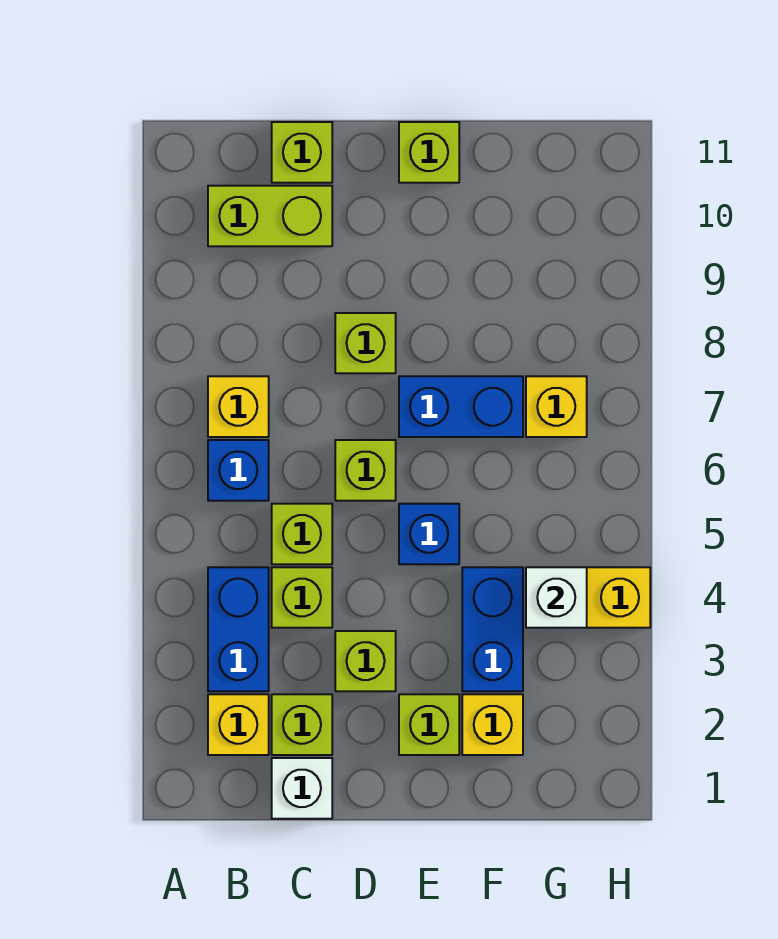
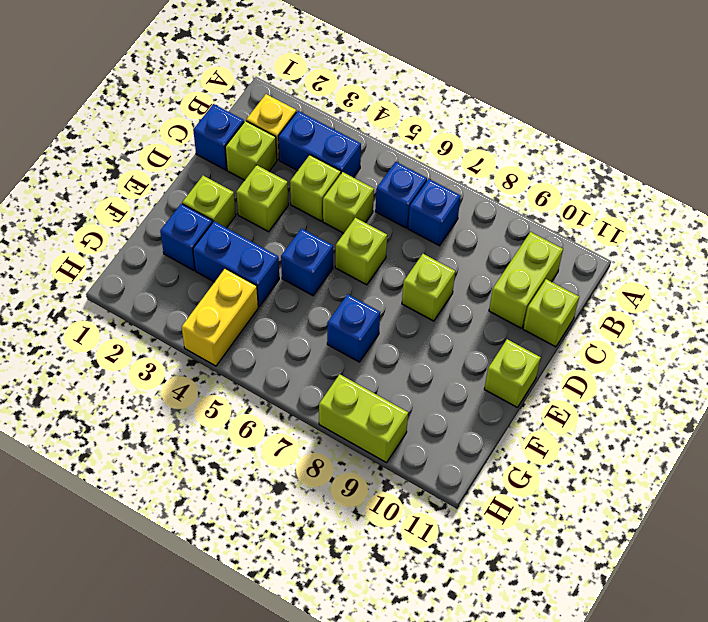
yellow 1x1 brick [208,376,269,437] -> blue 1x1 brick [408,179,461,246]
white 1x1 brick [272,758,332,819] -> blue 1x1 brick [193,104,244,170]
blue 1x2 brick [399,376,523,437] -> blue 1x1 brick [327,294,380,362]
yellow 1x1 brick [462,694,523,755] -> blue 1x1 brick [160,204,212,270]
white 1x1 brick [526,567,587,628] -> none
yellow 1x1 brick [526,376,587,437] -> none
none -> lime 1x2 brick [319,374,408,463]

